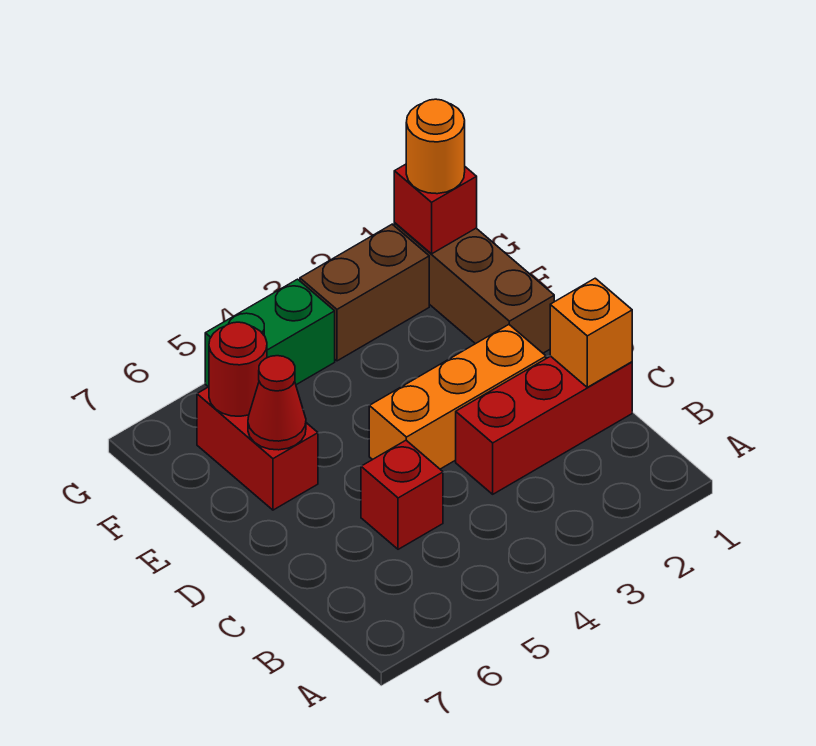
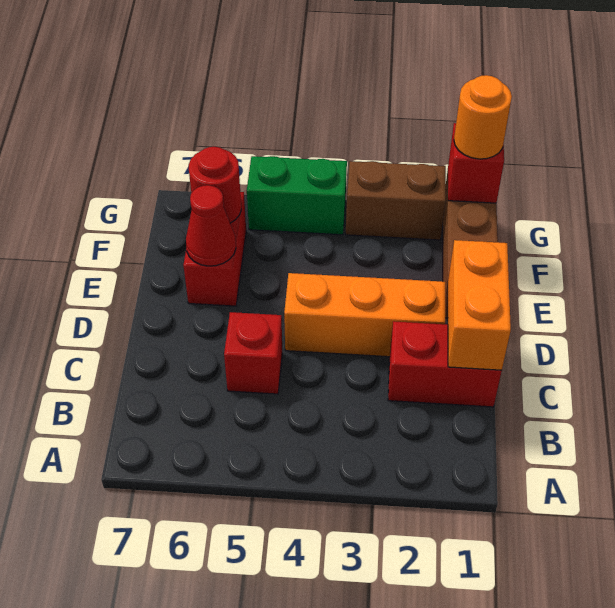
red 1x3 brick [456,356,632,494] -> red 1x2 brick [388,321,502,407]
orange 1x1 brick [550,278,632,387] -> orange 1x2 brick [448,240,511,371]

